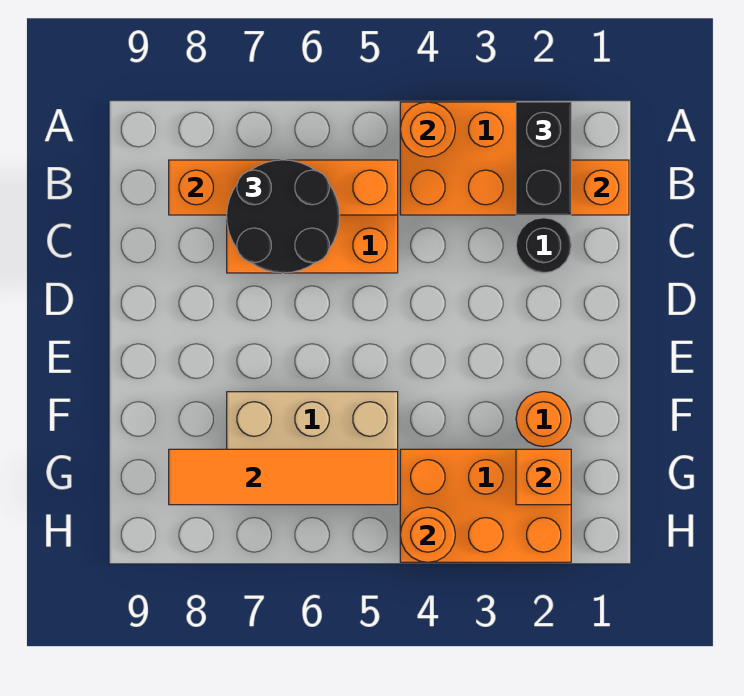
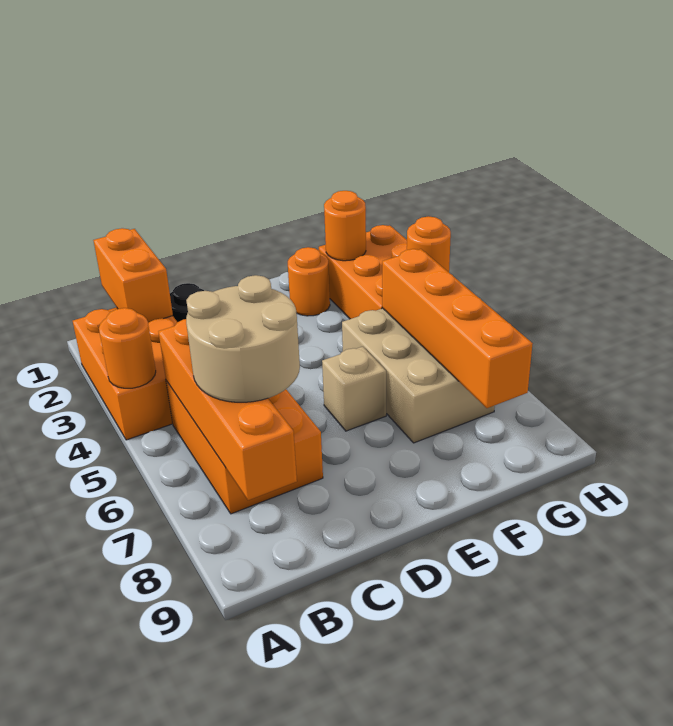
black 1x2 brick [516,102,571,215] -> none
black 2x2 round brick [227,160,340,273] -> tan 2x2 round brick [186,275,300,402]
none -> tan 1x1 brick [322,347,386,431]
orange 1x1 brick [516,449,571,505] -> orange 1x1 round brick [324,191,366,261]
orange 1x4 tile [169,449,398,505] -> orange 1x4 brick [382,249,533,408]

